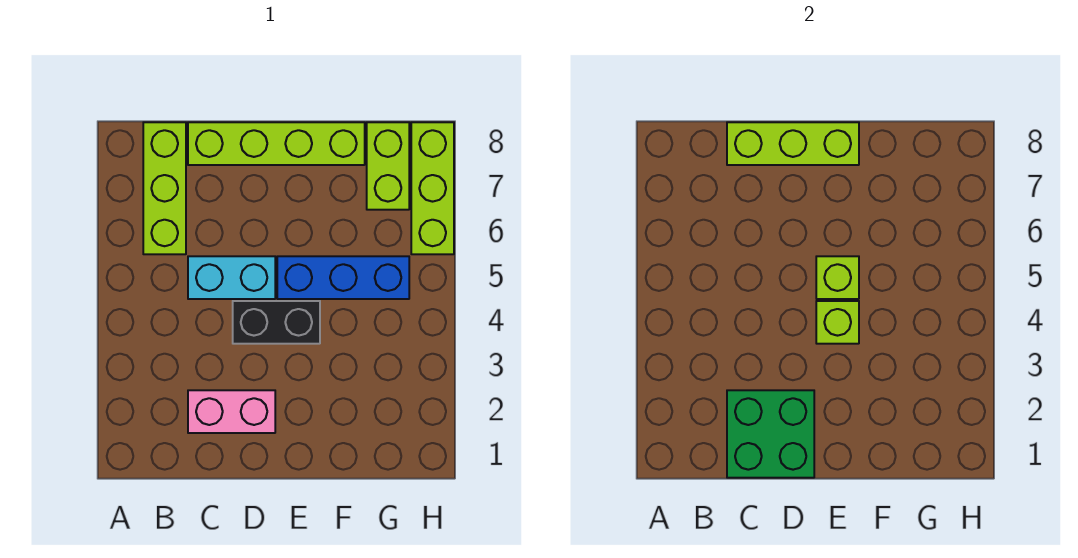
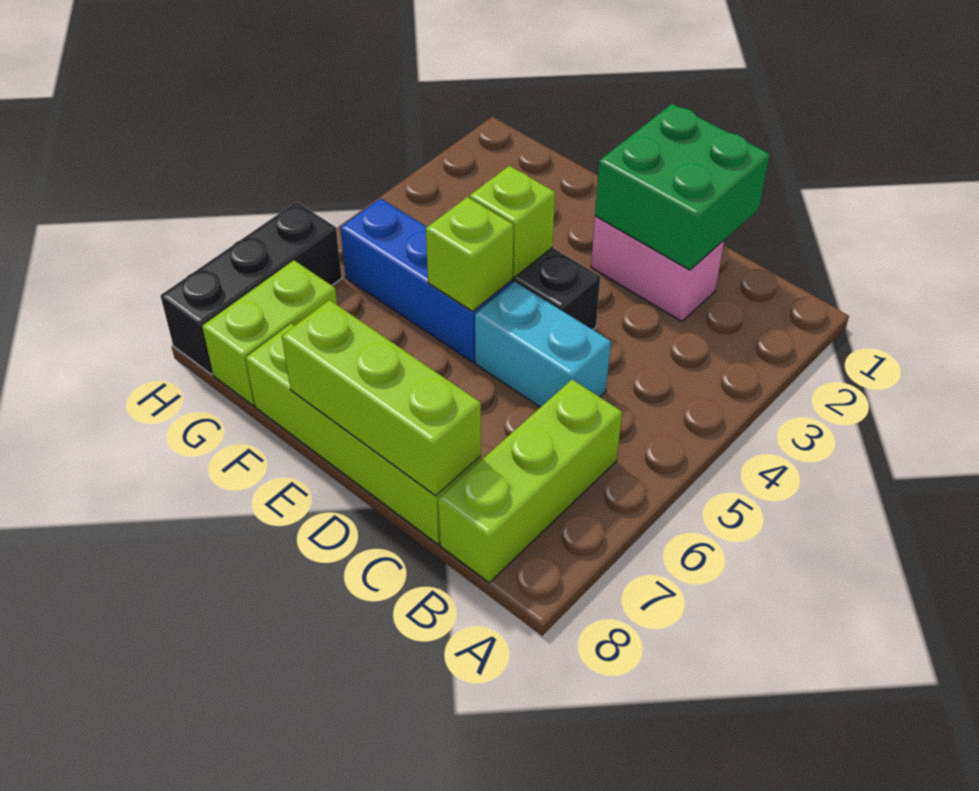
lime 1x3 brick [411,122,454,254] -> black 1x3 brick [161,202,342,374]

